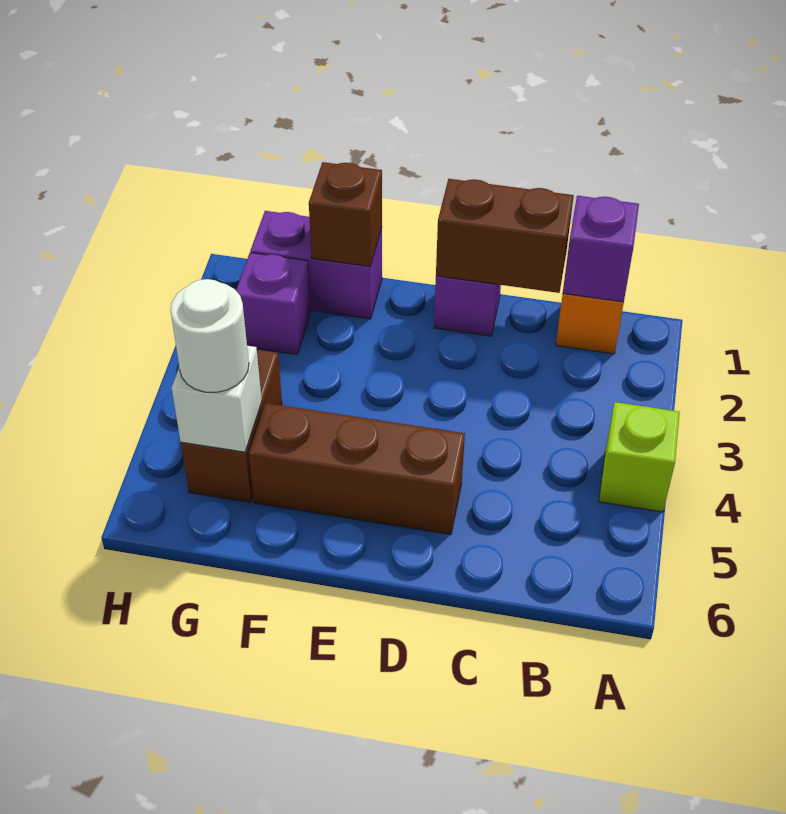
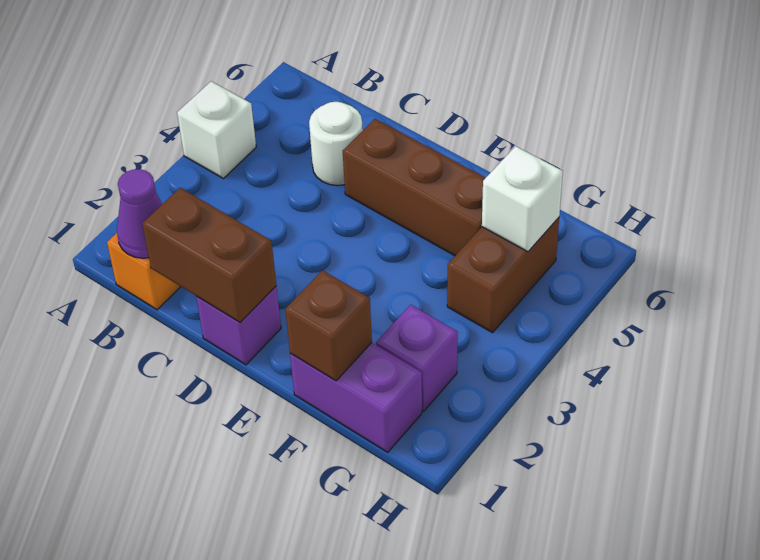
lime 1x1 brick [599,402,680,512] -> white 1x1 brick [177,81,256,178]
purple 1x1 brick [563,196,639,302] -> purple 1x1 cone [117,169,162,258]
white 1x1 round brick [170,279,249,392] -> white 1x1 round brick moved to [309,102,363,186]

